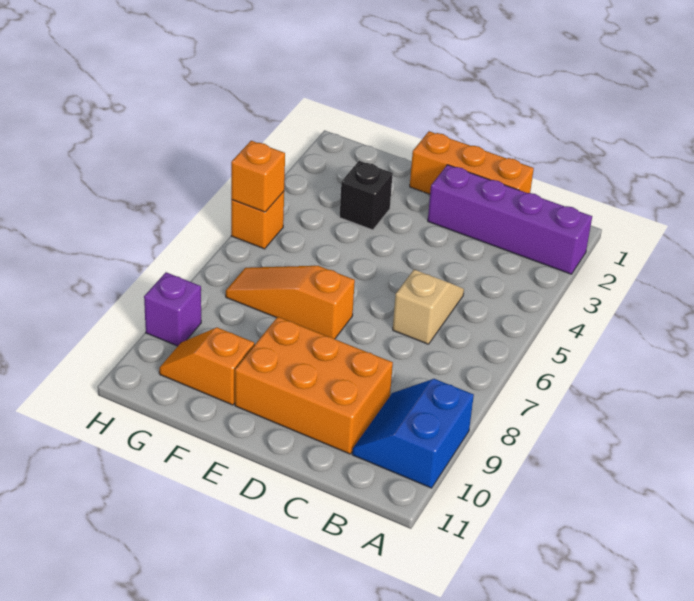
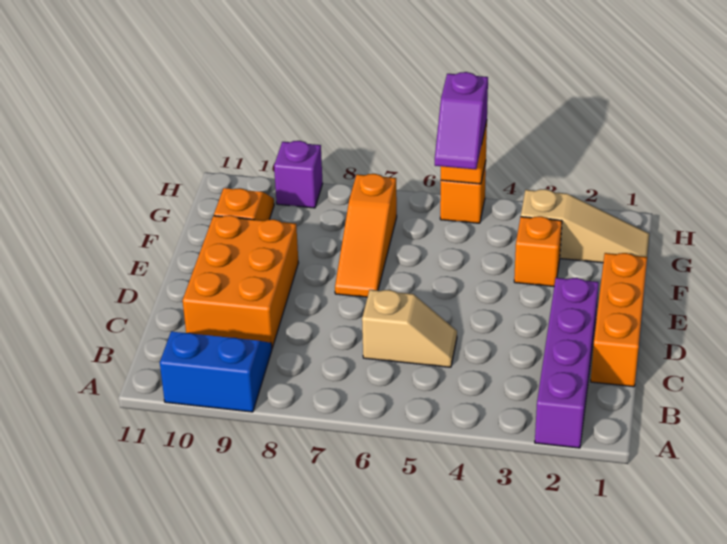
orange 1x3 slope [226,266,355,339] -> orange 1x3 slope turned to [335,174,397,297]
black 1x1 brick [340,161,393,230] -> orange 1x1 brick [514,216,562,286]
none -> tan 1x3 slope [521,189,649,263]
none -> purple 1x2 slope [435,72,488,169]

